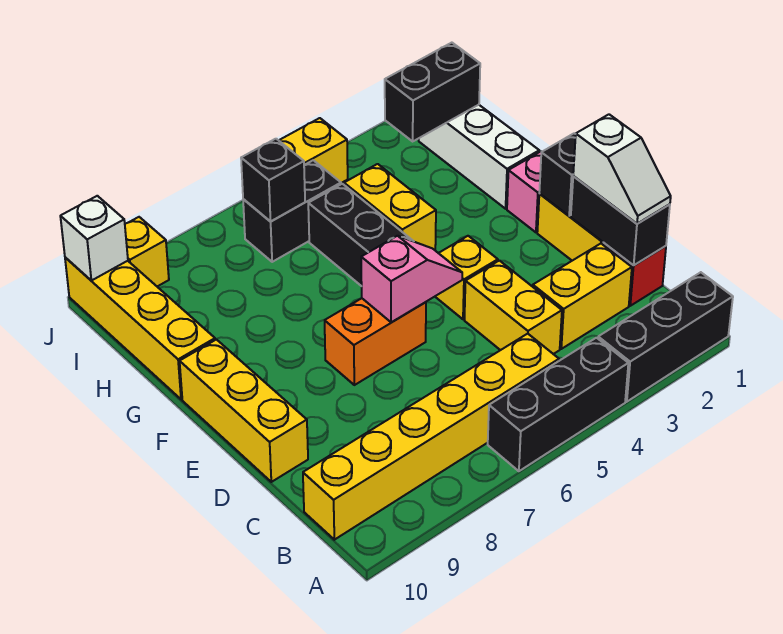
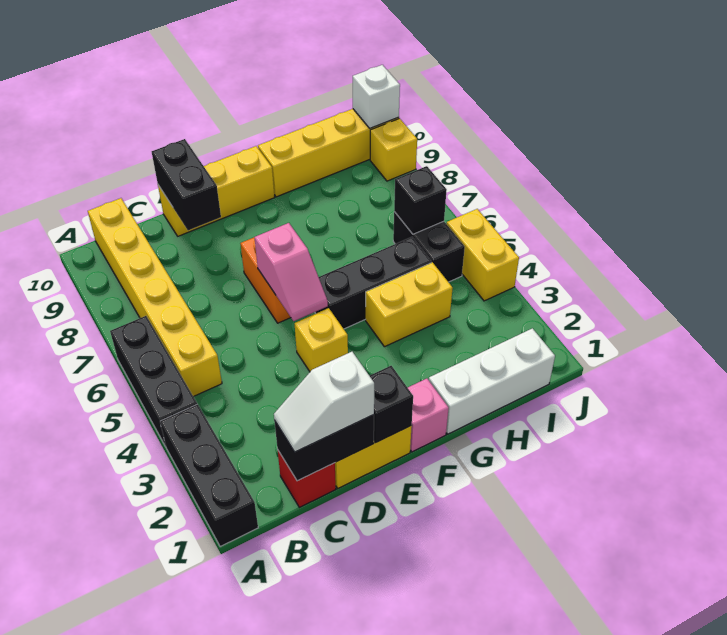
yellow 1x2 brick [533,244,632,349] -> none
yellow 1x2 brick [465,261,562,354] -> none
black 1x2 brick [385,43,480,141] -> black 1x2 brick moved to [152,139,221,230]

